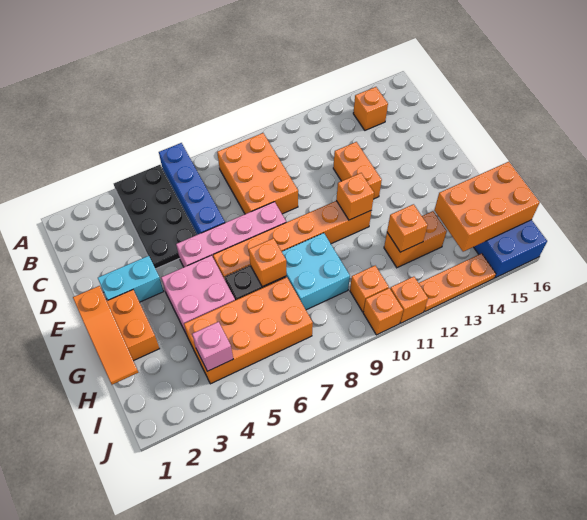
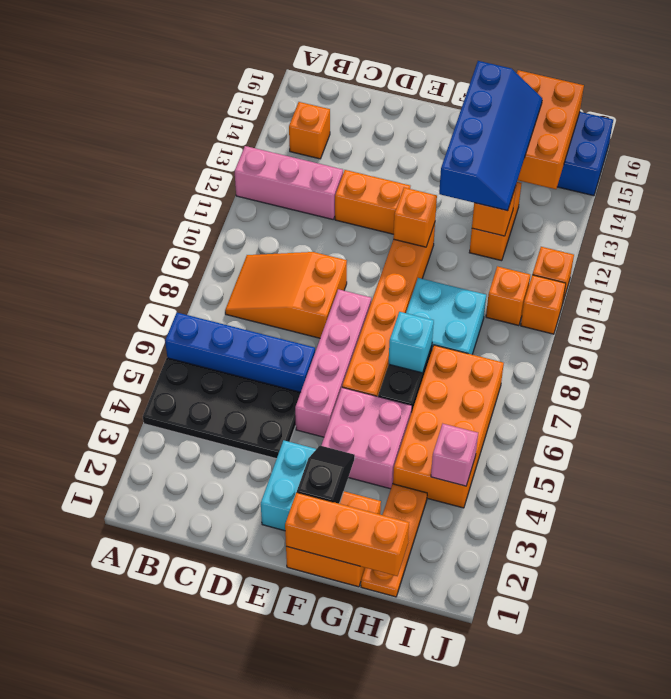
none -> pink 1x3 brick [235,146,343,219]
orange 2x3 brick [217,133,298,214] -> orange 2x3 slope [225,252,347,338]
orange 1x3 slope [73,286,138,385] -> orange 1x3 brick [285,492,409,576]
none -> black 1x2 slope [297,446,355,504]
orange 1x1 brick [249,238,286,287] -> cyan 1x1 brick [389,312,434,373]
none -> blue 2x4 slope [439,61,542,211]
orange 1x3 plate [419,253,496,311] -> orange 1x3 plate moved to [361,484,427,597]

